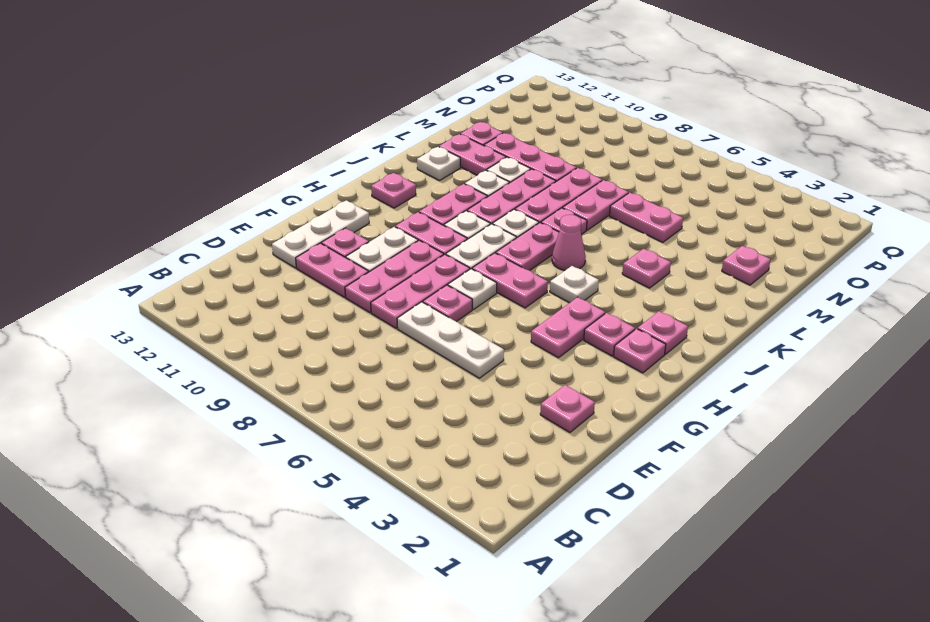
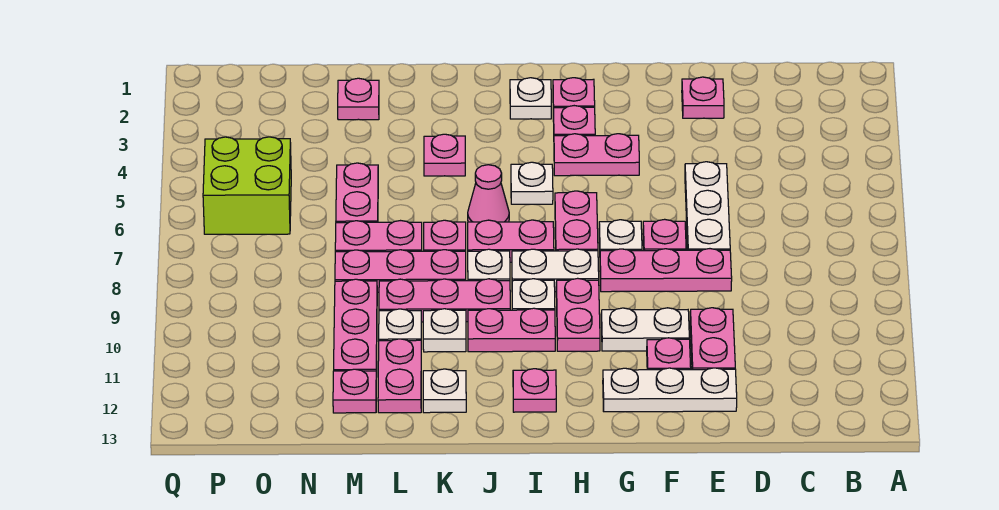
pink 1x3 plate [345,240,444,313] -> none
pink 1x1 plate [638,311,688,354] -> white 1x1 plate [510,78,551,119]
none -> lime 2x2 brick [203,137,291,234]

